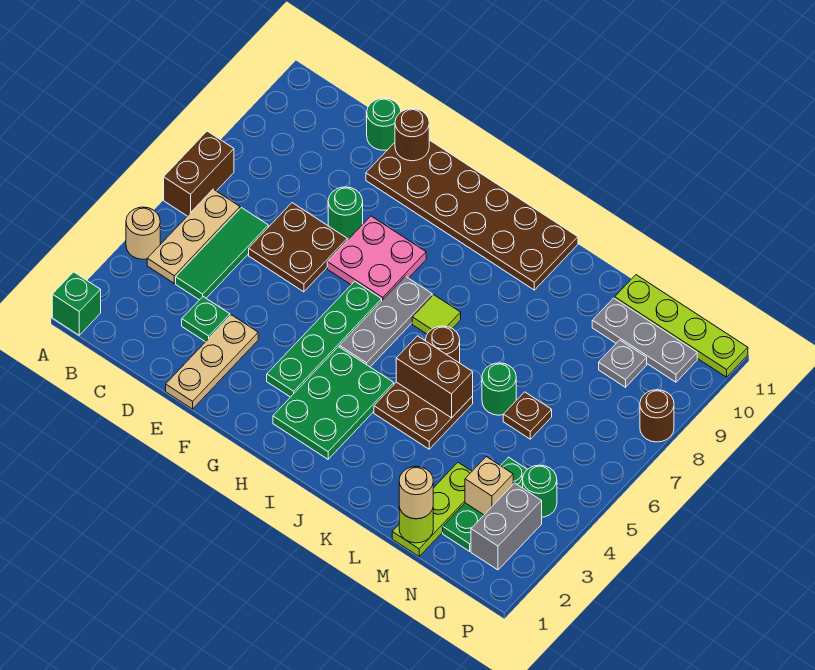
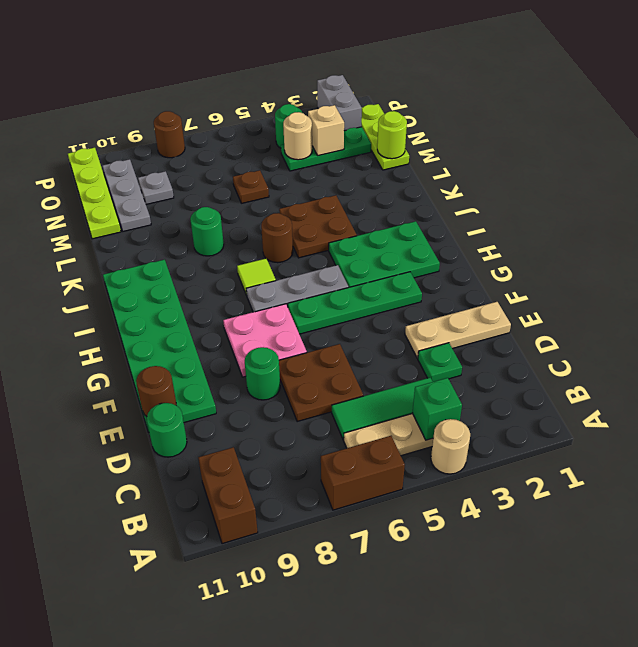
green 1x1 brick [52,272,101,335] -> green 1x1 brick moved to [412,378,462,440]
brown 2x6 plate [366,140,578,290] -> green 2x6 plate [103,260,216,432]
brown 1x2 brick [396,336,473,418] -> brown 1x2 brick moved to [198,447,258,544]
green 1x1 round brick [482,363,516,415] -> green 1x1 round brick moved to [190,207,224,256]
lime 1x3 plate [392,463,472,556] -> lime 1x3 plate turned to [361,104,409,170]
tan 1x1 round brick [399,467,433,519] -> tan 1x1 round brick moved to [283,112,312,160]
grey 1x2 brick [471,483,542,570] -> grey 1x2 brick turned to [317,75,362,131]

